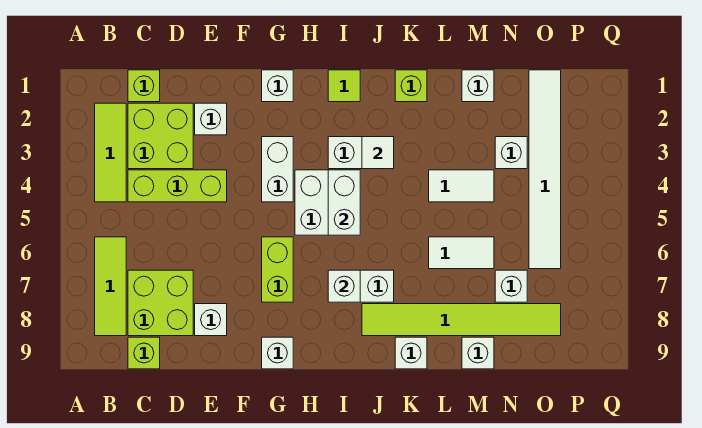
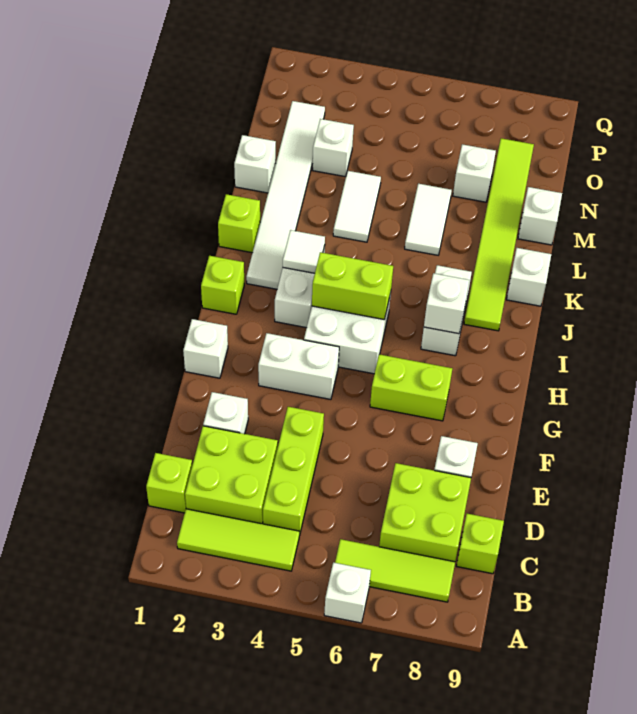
white 1x1 brick [262,337,293,369] -> white 1x1 brick moved to [324,562,371,623]
lime 1x1 tile [328,70,360,102] -> lime 1x1 brick [201,256,244,314]
white 1x2 brick [328,170,360,235] -> lime 1x2 brick [312,252,393,320]
white 1x6 tile [529,70,561,269] -> white 1x6 tile turned to [246,101,325,289]

